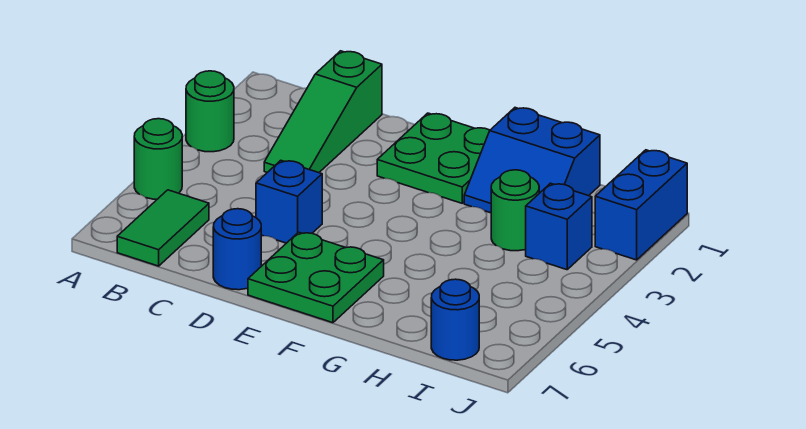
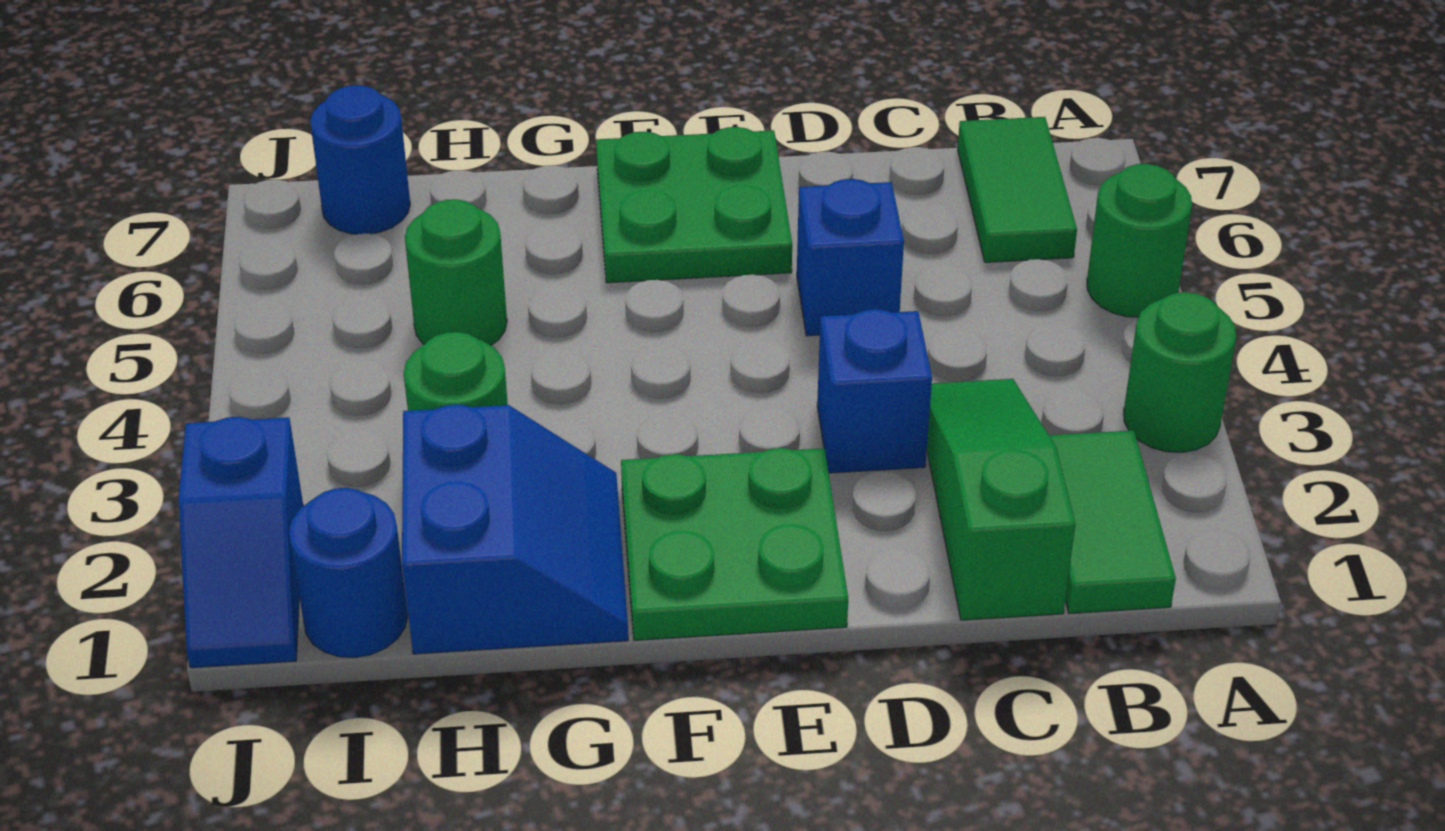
none -> green 1x2 tile [1049,430,1176,613]
blue 1x1 round brick [213,209,261,290] -> blue 1x1 round brick moved to [289,488,408,658]
blue 2x2 slope [464,108,600,213] -> blue 2x2 slope turned to [402,404,628,654]
none -> green 1x1 round brick [405,199,507,345]
blue 1x1 brick [526,183,592,270] -> blue 1x1 brick moved to [817,309,932,473]
blue 1x2 brick [595,150,687,260] -> blue 1x2 slope [178,417,303,668]

